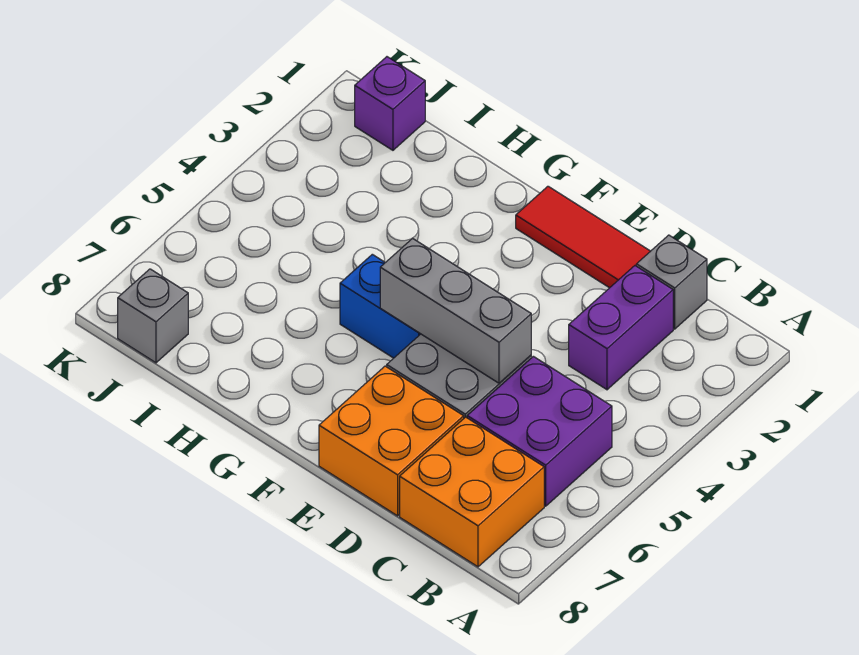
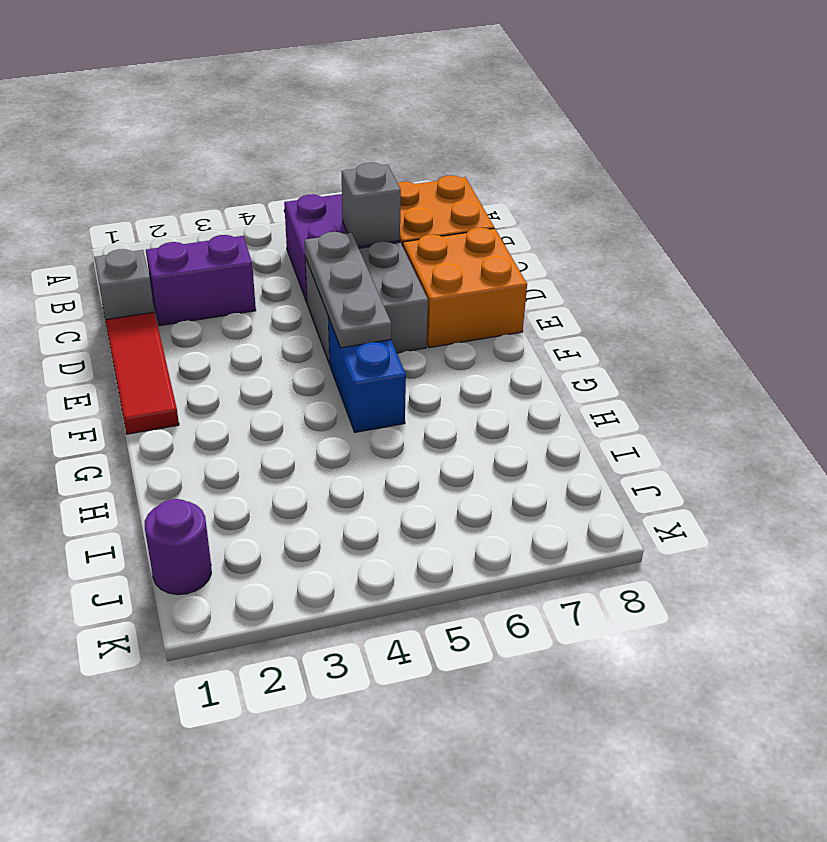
grey 1x3 brick [380,238,531,383] -> grey 1x3 plate [305,232,391,348]
purple 1x1 brick [355,57,425,150] -> purple 1x1 round brick [145,499,211,595]
grey 1x1 brick [118,269,188,363] -> grey 1x1 brick moved to [342,163,401,247]

